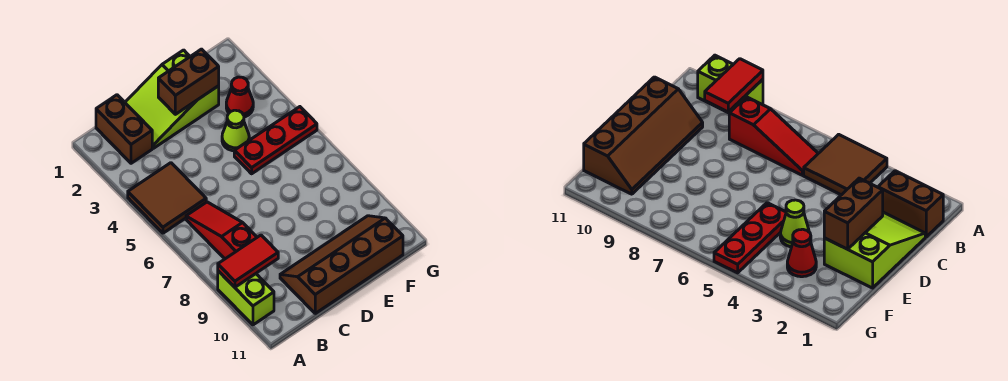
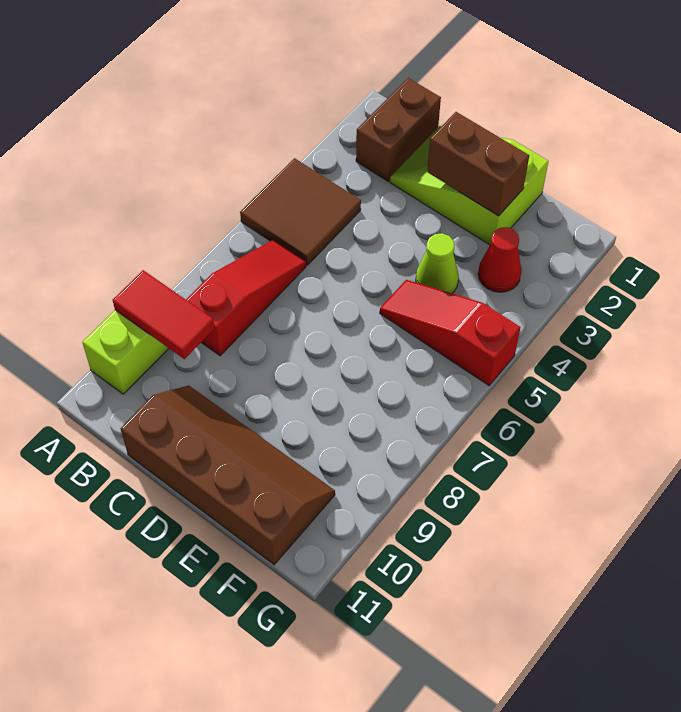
red 1x3 plate [234,107,317,174] -> red 1x3 slope [380,280,520,386]

